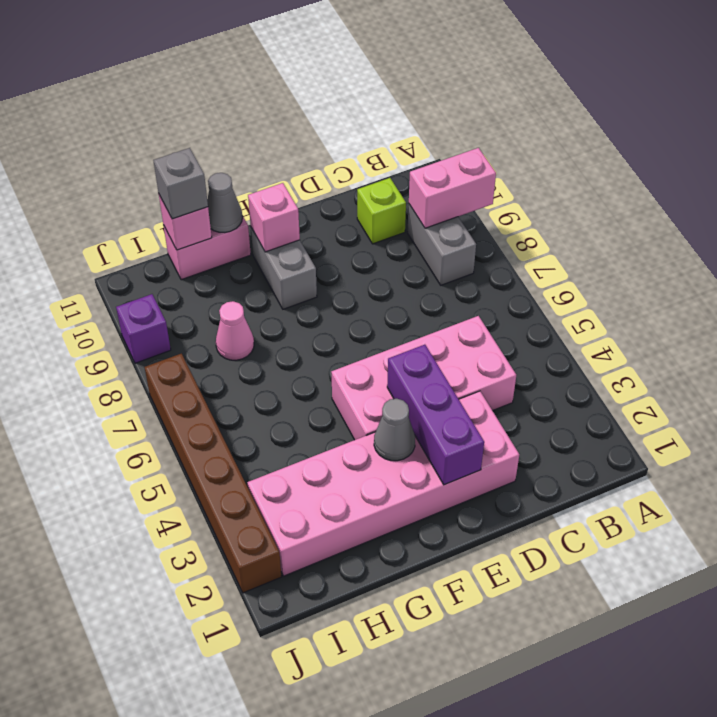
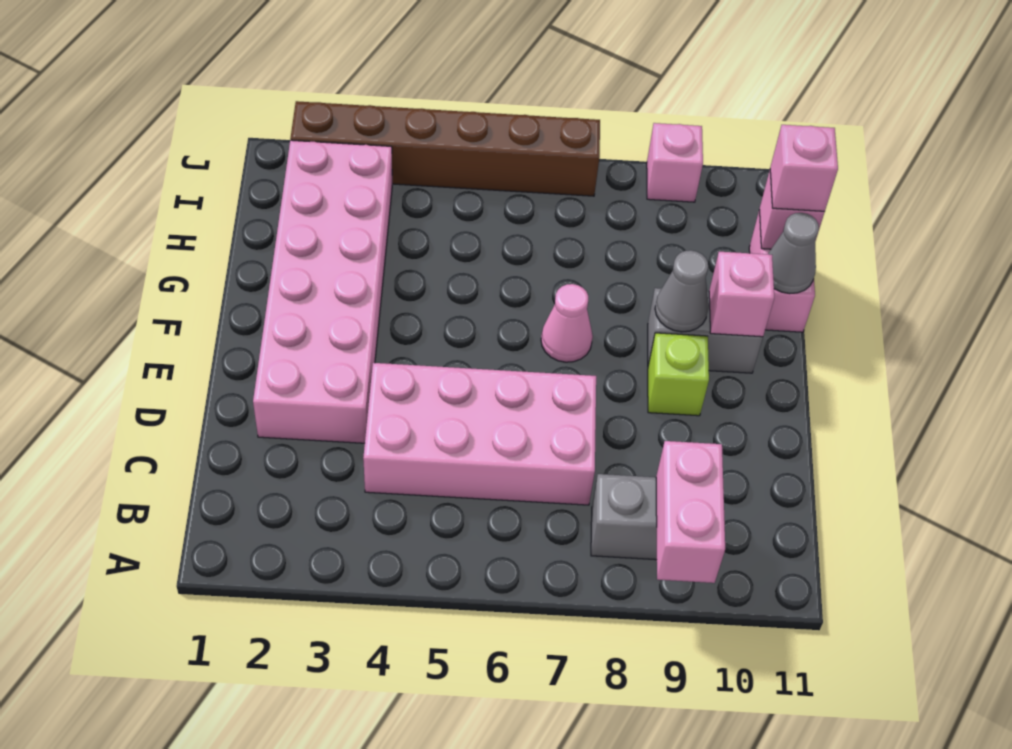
pink 2x4 brick [331,316,516,440] -> pink 2x4 brick turned to [363,363,596,505]
lime 1x1 brick [357,178,406,244] -> lime 1x1 brick moved to [648,333,709,416]
purple 1x3 brick [387,345,484,485] -> none
grey 1x1 cone [374,399,415,461] -> grey 1x1 cone moved to [655,250,709,332]
pink 1x1 cone [216,301,254,360] -> pink 1x1 cone moved to [541,284,593,362]
grey 1x1 brick [153,148,208,219] -> pink 1x1 brick [770,125,838,212]
purple 1x1 brick [116,294,171,363] -> pink 1x1 brick [647,123,703,202]

